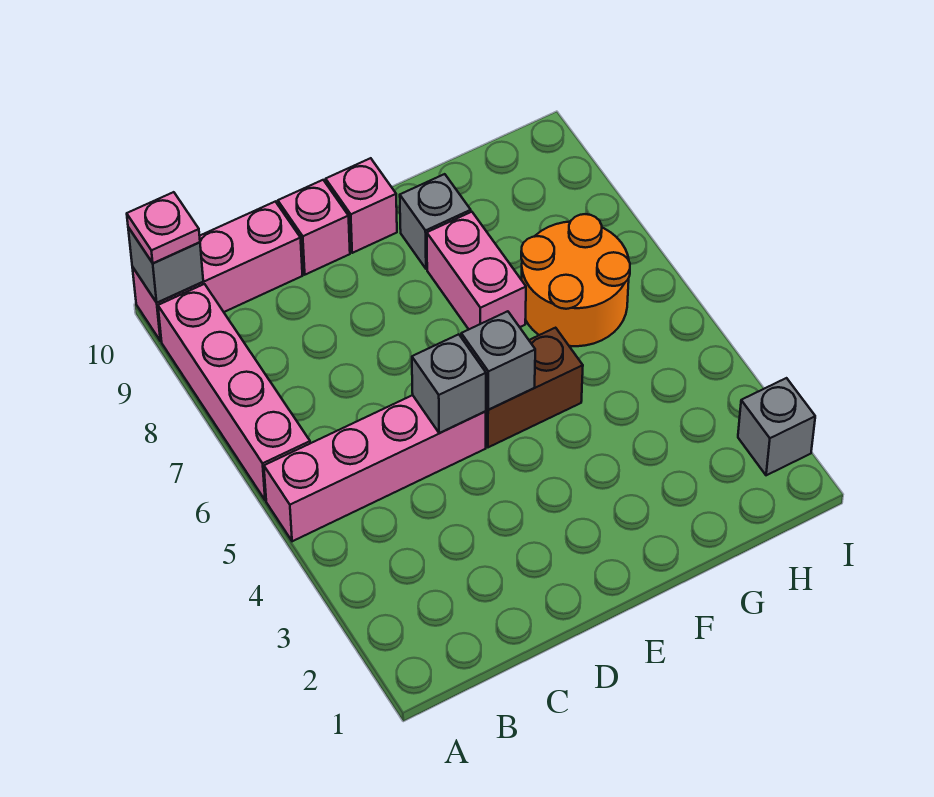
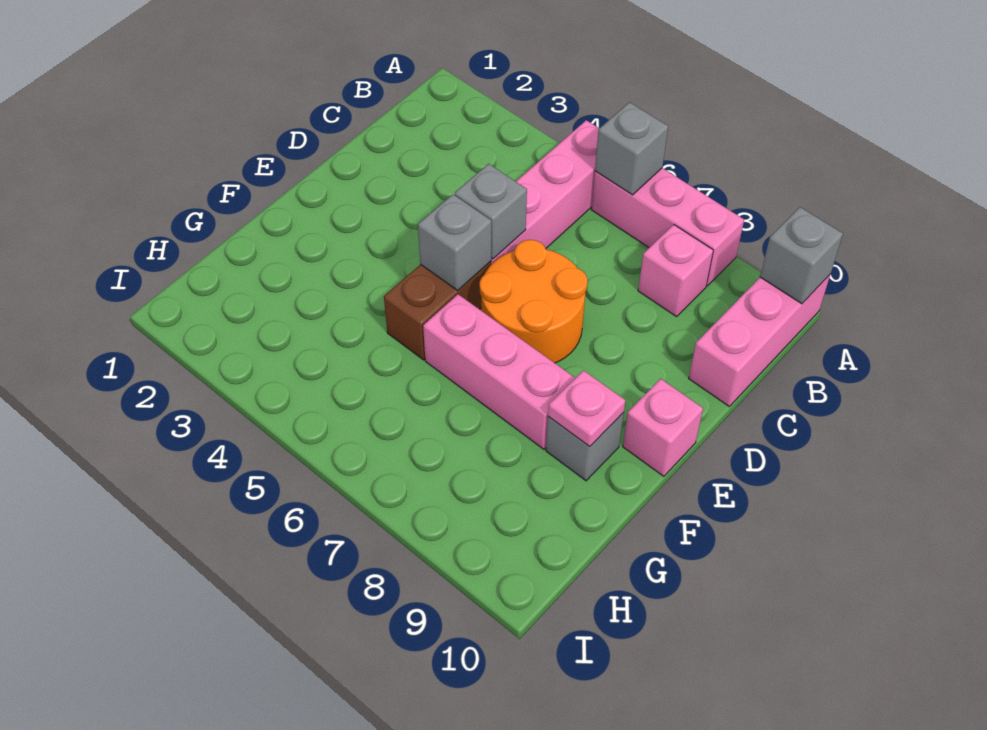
pink 1x4 brick [158,284,310,500] -> pink 1x3 brick [591,168,744,286]
pink 1x1 plate [127,192,200,263] -> pink 1x1 plate moved to [548,370,625,446]
pink 1x1 brick [278,180,350,275] -> pink 1x1 brick moved to [638,225,713,317]
pink 1x2 brick [427,212,526,329] -> pink 1x3 brick [423,294,575,449]
orange 2x2 round brick [521,214,630,346] -> orange 2x2 round brick moved to [480,240,587,363]
grey 1x1 brick [738,378,815,475] -> grey 1x1 brick moved to [595,102,668,195]

